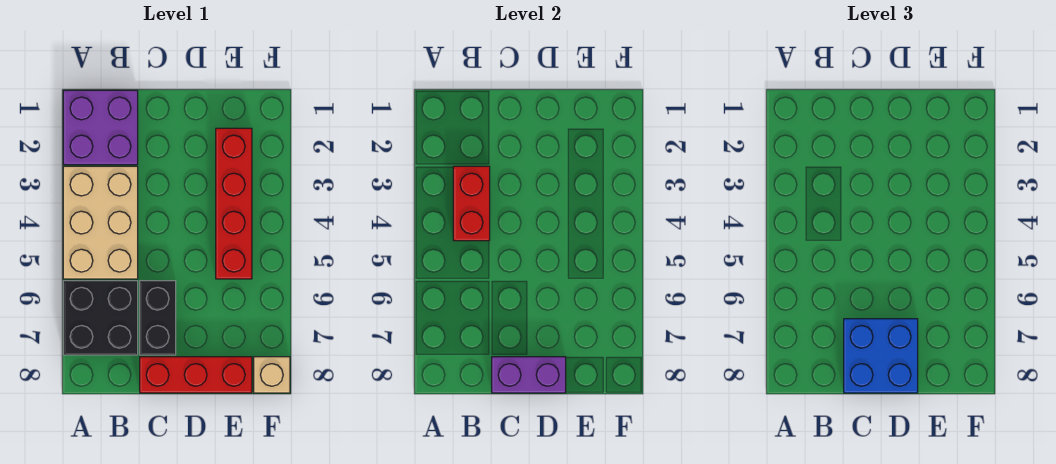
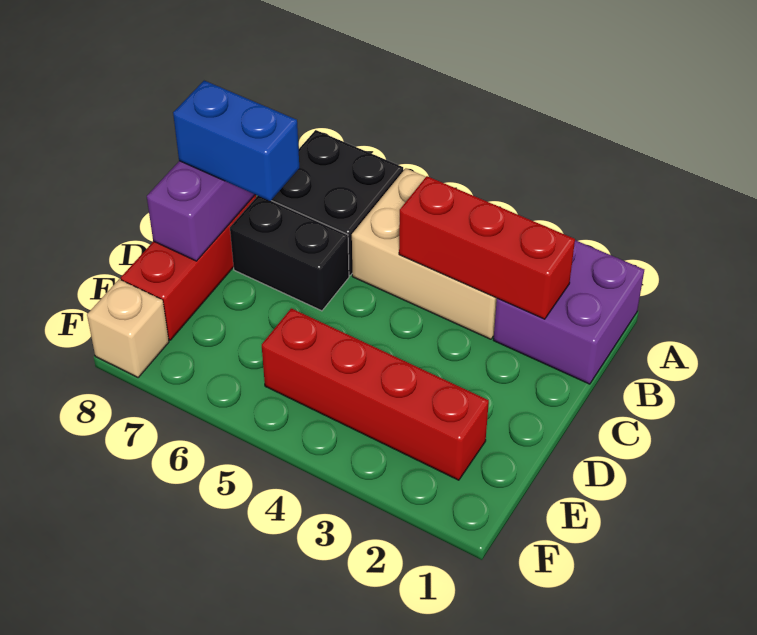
red 1x2 brick [453,166,490,241] -> red 1x3 brick [399,176,575,319]
blue 2x2 brick [844,319,918,393] -> blue 1x2 brick [173,81,299,201]

